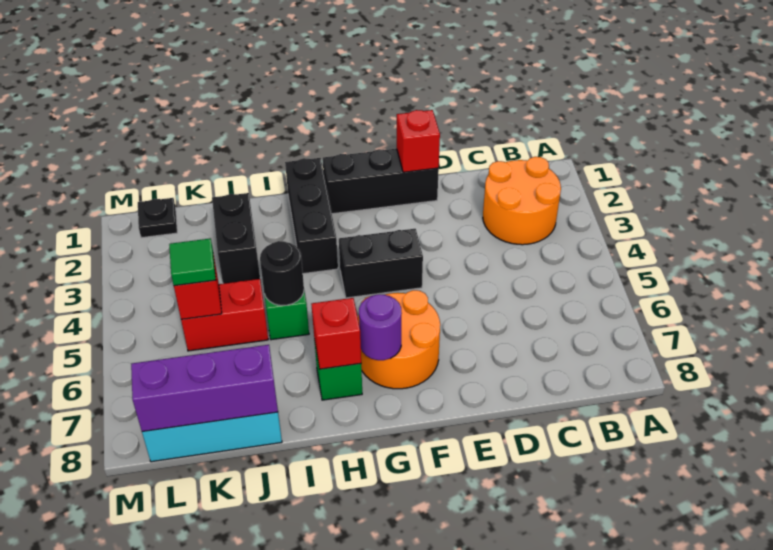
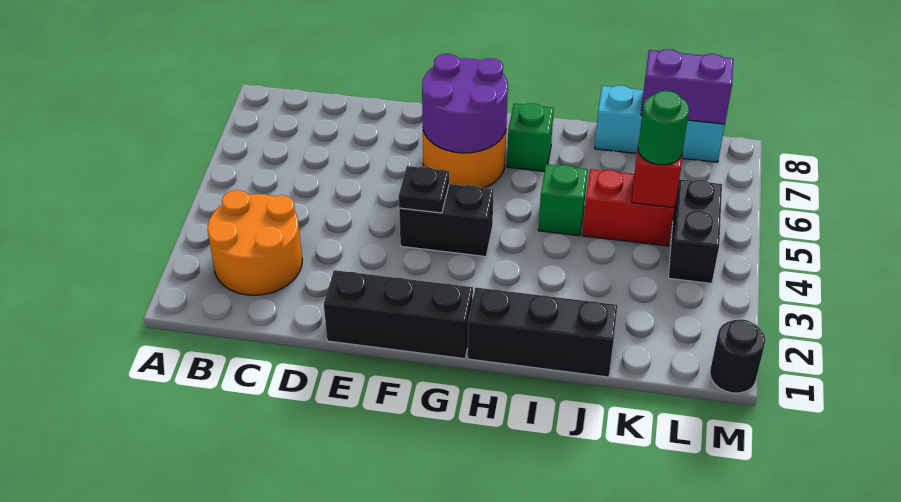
red 1x1 brick [397,110,440,172] -> none
purple 1x1 round brick [359,294,402,360] -> purple 2x2 round brick [422,54,508,153]
black 1x3 brick [285,158,338,274] -> black 1x3 brick turned to [468,287,618,377]
red 1x1 brick [311,298,361,369] -> none
black 1x1 round brick [260,241,304,305] -> black 1x1 round brick moved to [710,319,766,393]
black 1x2 brick [212,193,260,284] -> black 1x2 brick moved to [668,179,722,284]
purple 1x3 brick [131,345,278,432] -> purple 1x2 brick [641,49,733,124]
green 1x1 tile [169,238,216,286] -> green 1x1 round brick [638,91,689,165]
black 1x1 plate [138,198,177,238] -> black 1x1 plate moved to [399,166,449,213]

